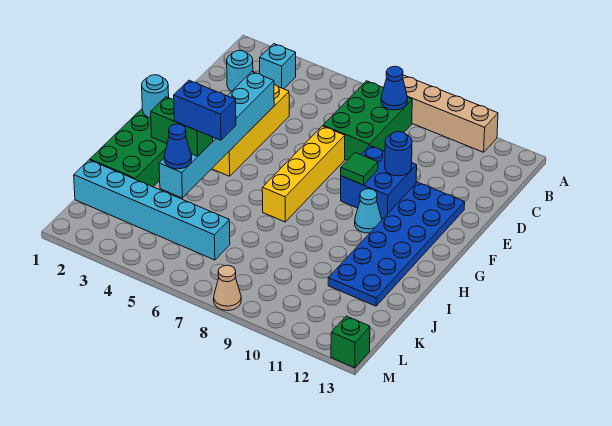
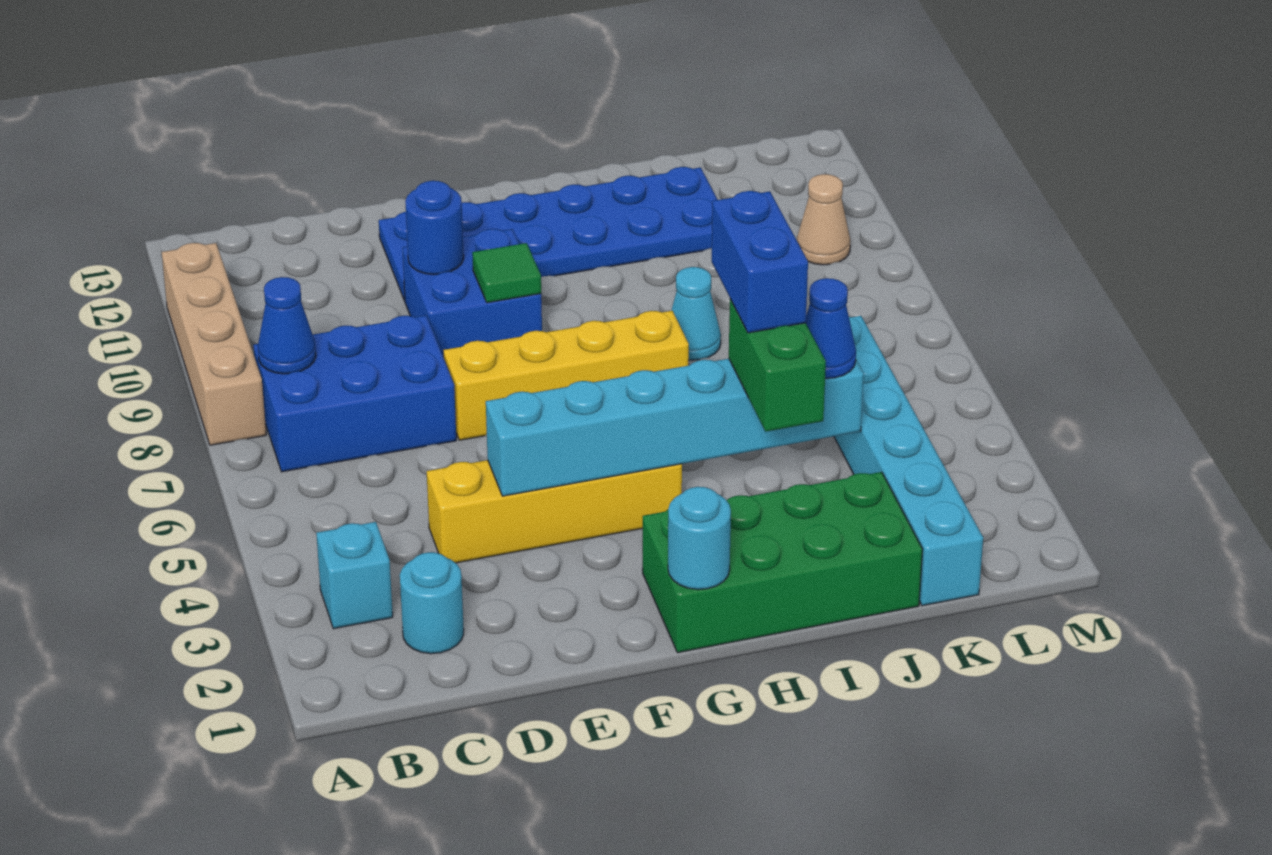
green 2x3 brick [323,81,412,160] -> blue 2x3 brick [253,315,456,472]
cyan 1x1 cone [355,189,382,233] -> cyan 1x1 cone moved to [671,267,721,360]
tan 1x1 cone [214,265,241,310] -> tan 1x1 cone moved to [797,174,850,265]
green 1x1 brick [331,316,370,368] -> none

